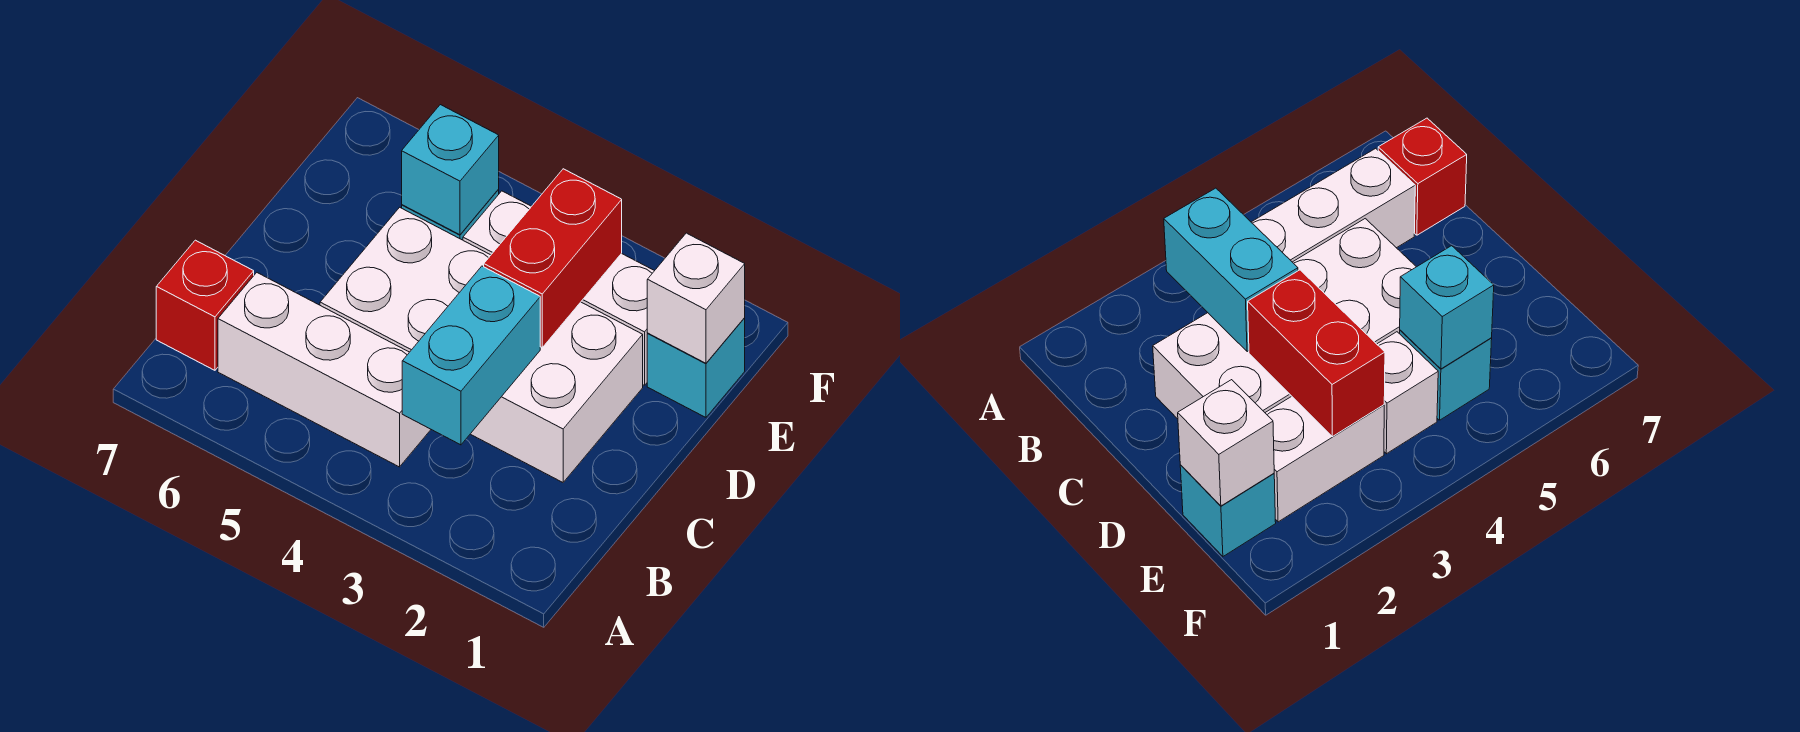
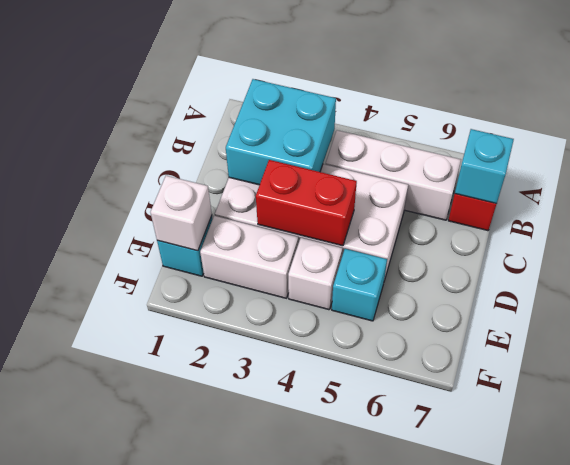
cyan 1x2 brick [402,266,540,445] -> cyan 2x2 brick [226,79,336,185]
red 1x2 brick [484,169,622,347] -> red 1x2 brick turned to [256,160,357,246]
cyan 1x1 brick [402,105,499,235] -> cyan 1x1 brick moved to [455,129,514,204]

